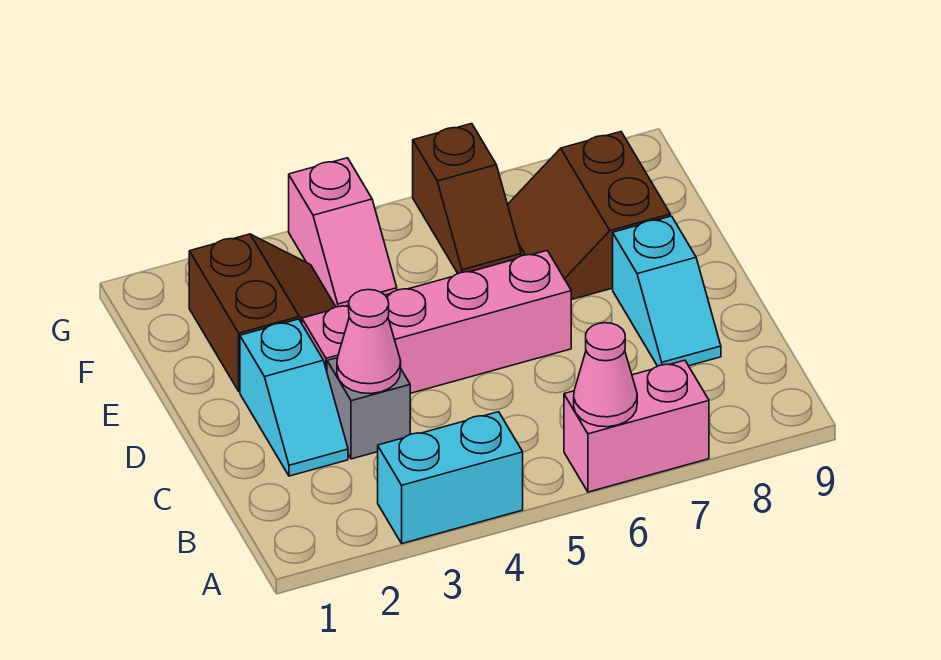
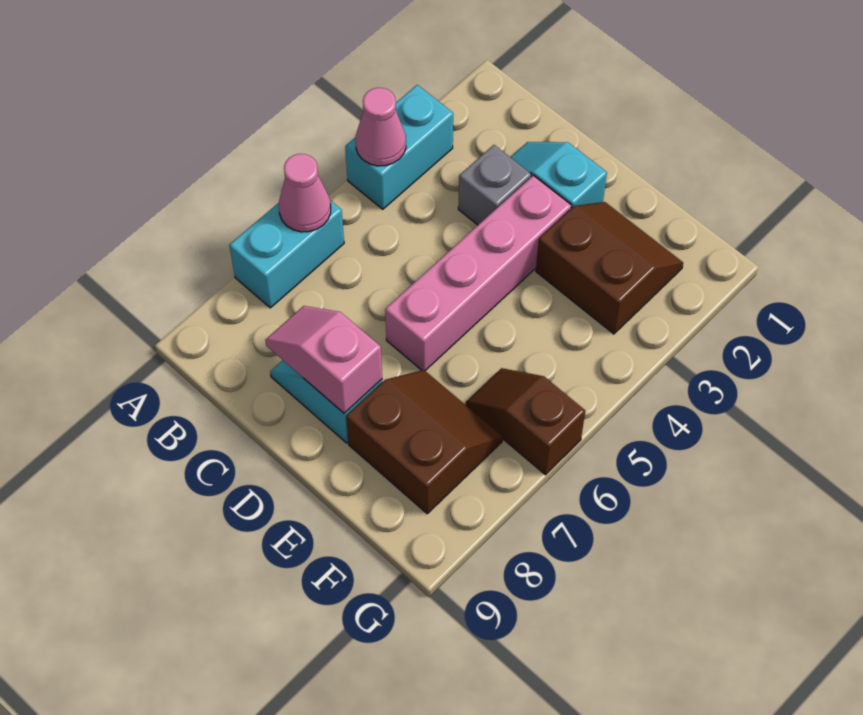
pink 1x2 brick [564,360,709,492] -> cyan 1x2 brick [229,201,344,308]
pink 1x1 cone [337,290,401,394] -> pink 1x1 cone moved to [356,88,406,166]
brown 2x2 slope [189,234,336,391] -> brown 2x2 slope turned to [536,202,683,334]
pink 1x2 slope [289,158,397,307] -> pink 1x2 slope moved to [265,306,382,413]

